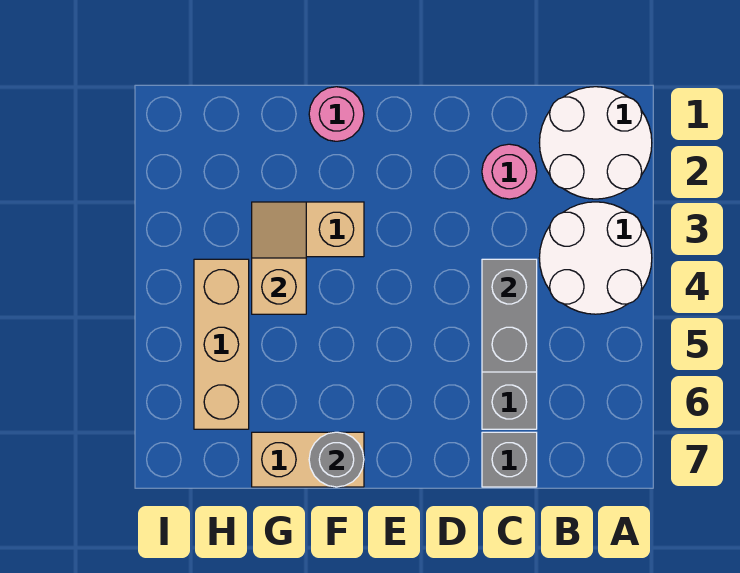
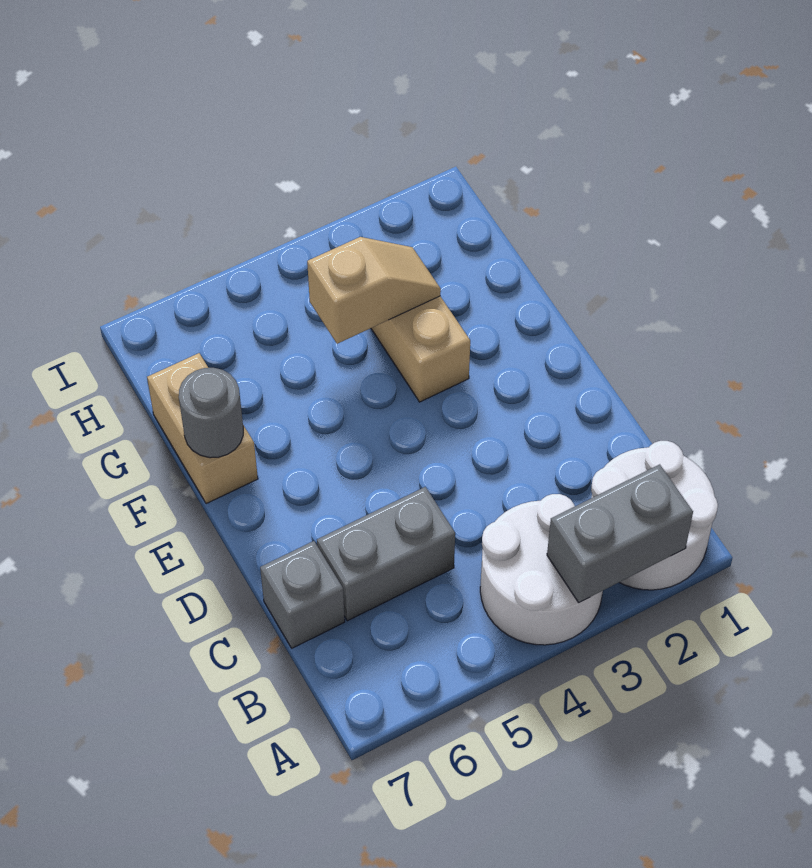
pink 1x1 round brick [482,144,537,199] -> none
grey 1x2 brick [482,259,537,372] -> grey 1x2 brick moved to [547,464,693,602]
pink 1x1 round brick [309,87,364,141] -> none
tan 1x3 brick [194,259,249,429] -> none

